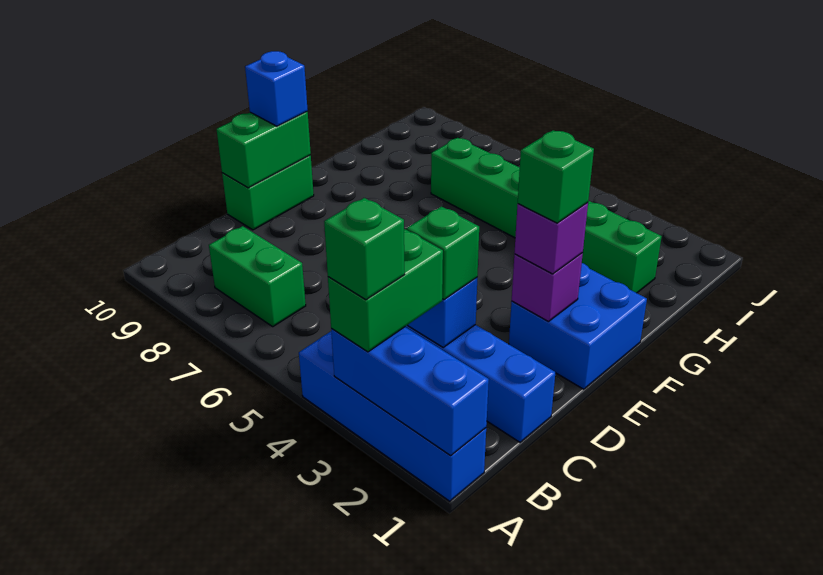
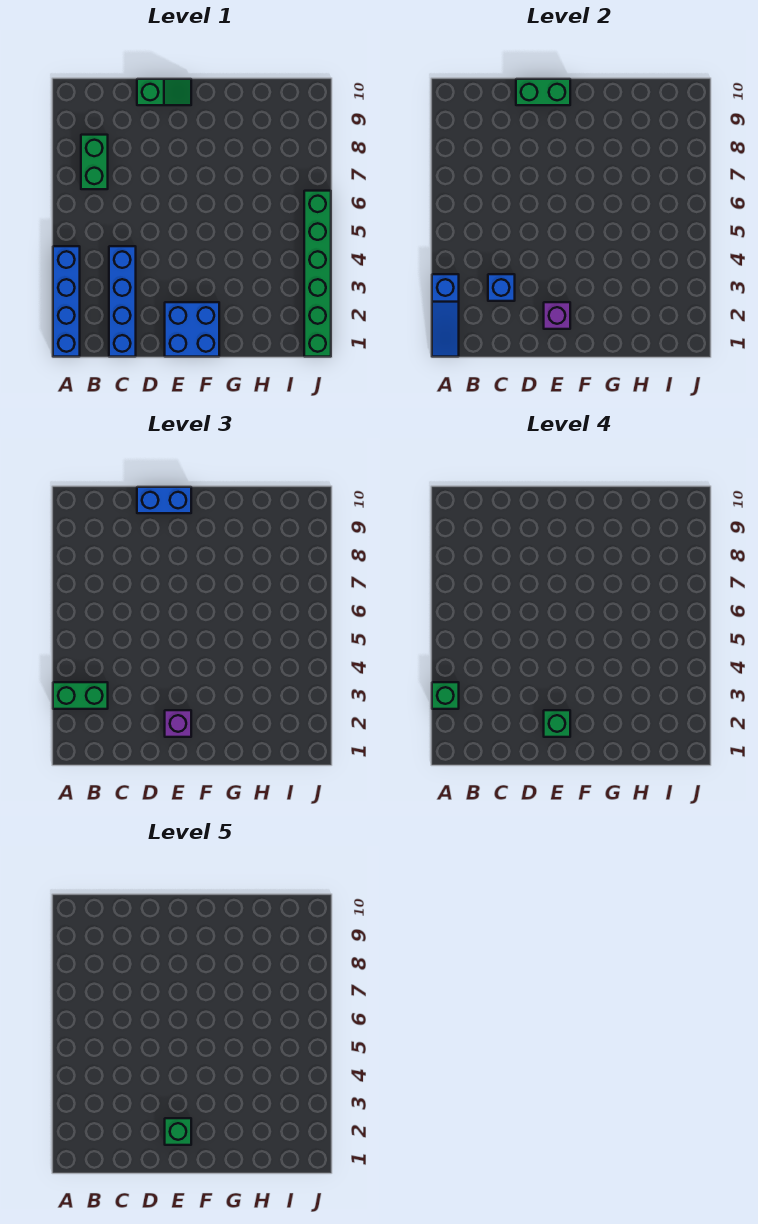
blue 1x3 brick [331,327,489,455] -> blue 1x3 slope [432,274,459,357]
green 1x1 brick [407,206,479,300] -> green 1x1 brick moved to [165,1118,191,1145]
green 1x2 brick [222,155,314,230] -> green 1x2 slope [137,79,191,105]
blue 1x1 brick [245,51,308,126] -> blue 1x2 brick [137,487,191,513]
green 1x6 brick [431,138,662,293] -> green 1x6 brick moved to [304,191,331,357]

